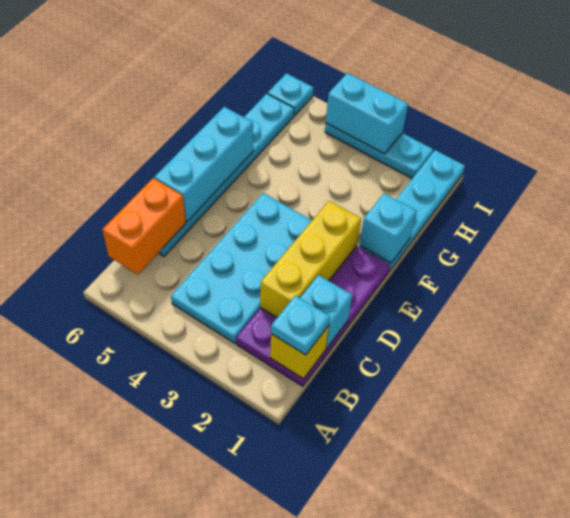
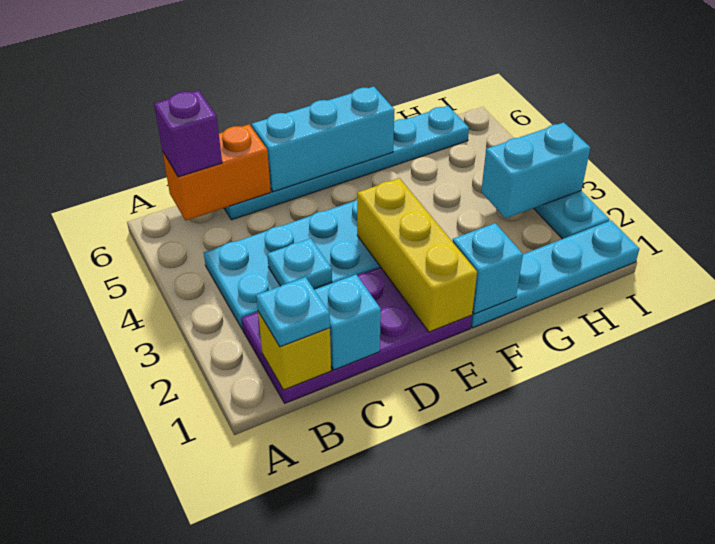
none -> purple 1x1 brick [154,91,222,177]
yellow 1x3 brick [260,201,361,317] -> yellow 1x3 brick turned to [357,178,477,332]
cyan 1x2 brick [326,73,408,154] -> cyan 1x2 brick turned to [481,122,590,218]
cyan 1x1 plate [268,73,313,116] -> cyan 1x1 plate moved to [267,238,332,289]

